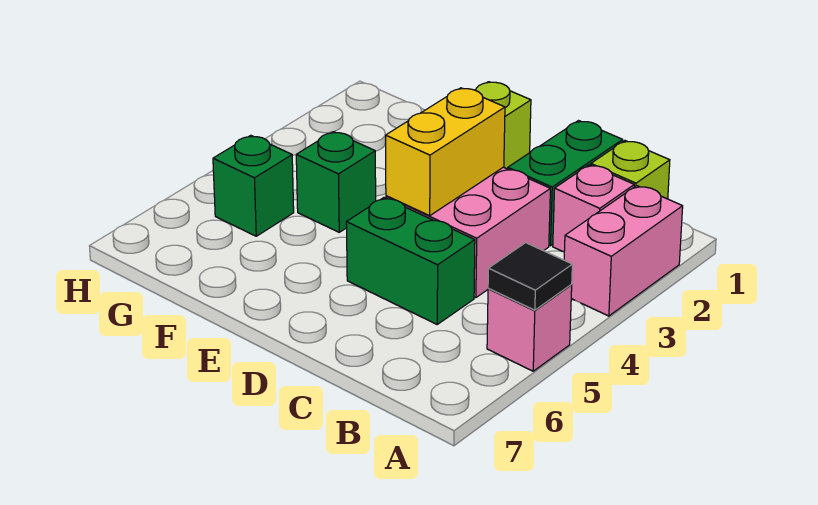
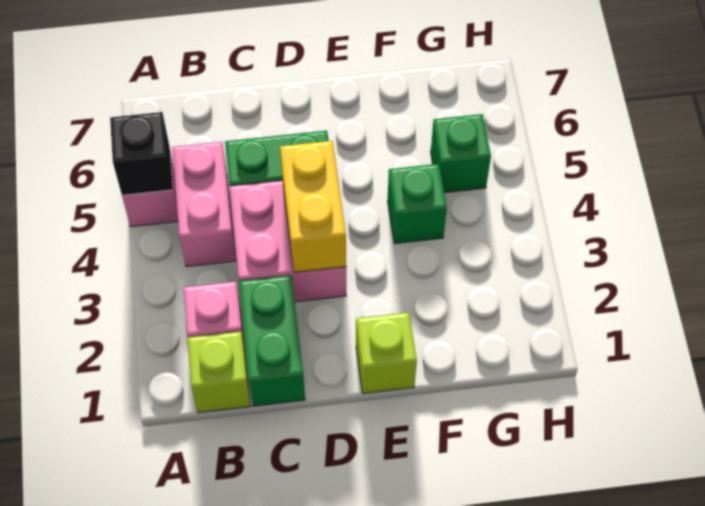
pink 1x2 brick [564,186,683,316] -> pink 1x2 brick moved to [172,142,236,267]
black 1x1 tile [488,243,572,310] -> black 1x1 brick [110,112,173,195]

